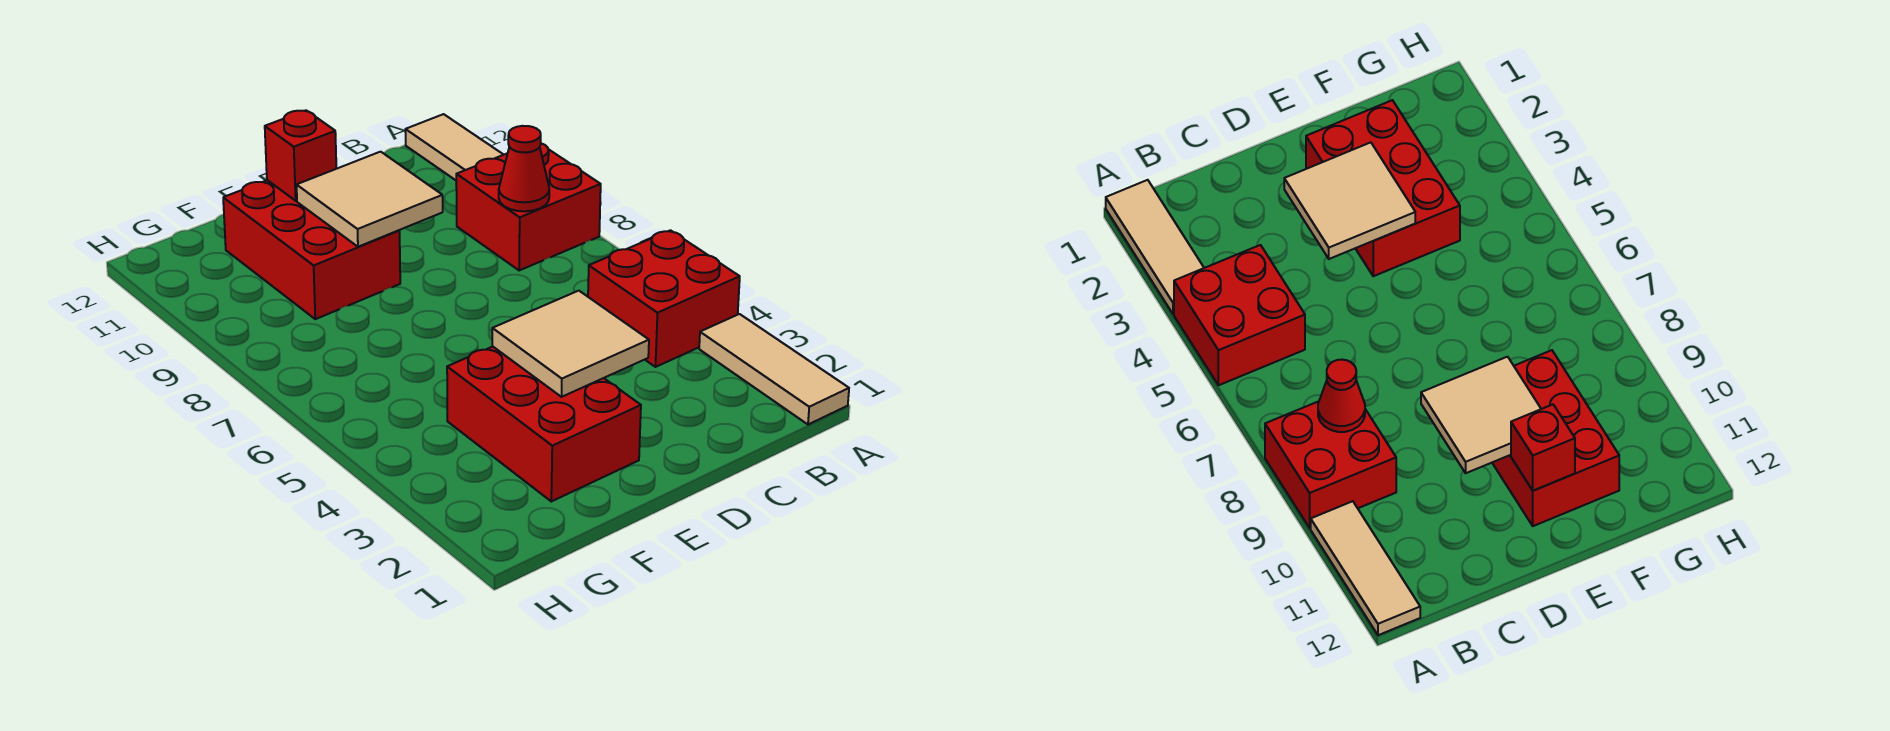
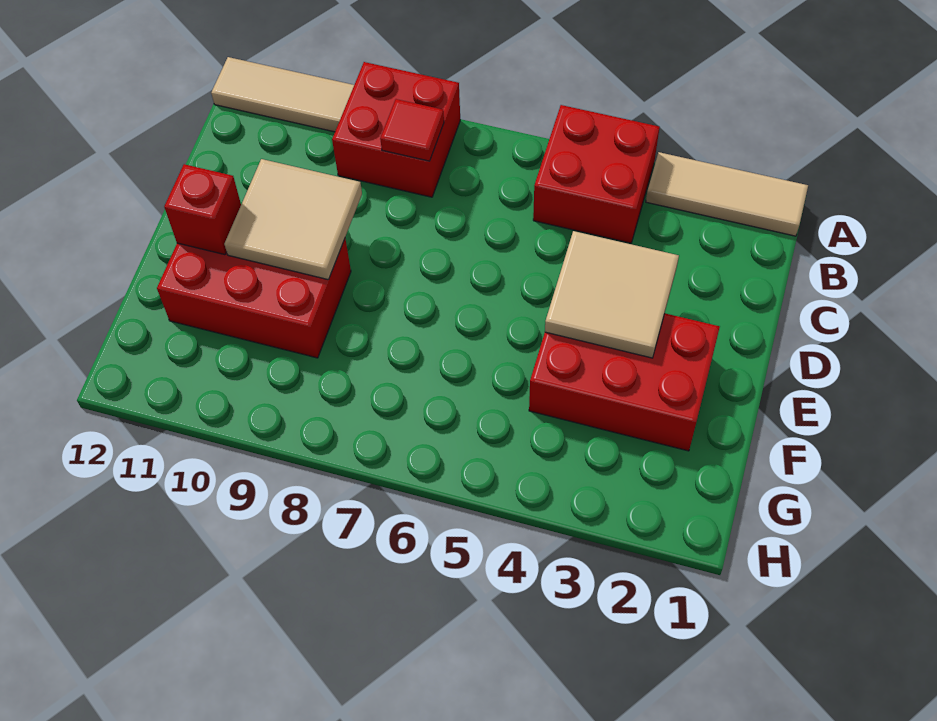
red 1x1 cone [499,126,549,211] -> red 1x1 tile [380,99,444,161]

